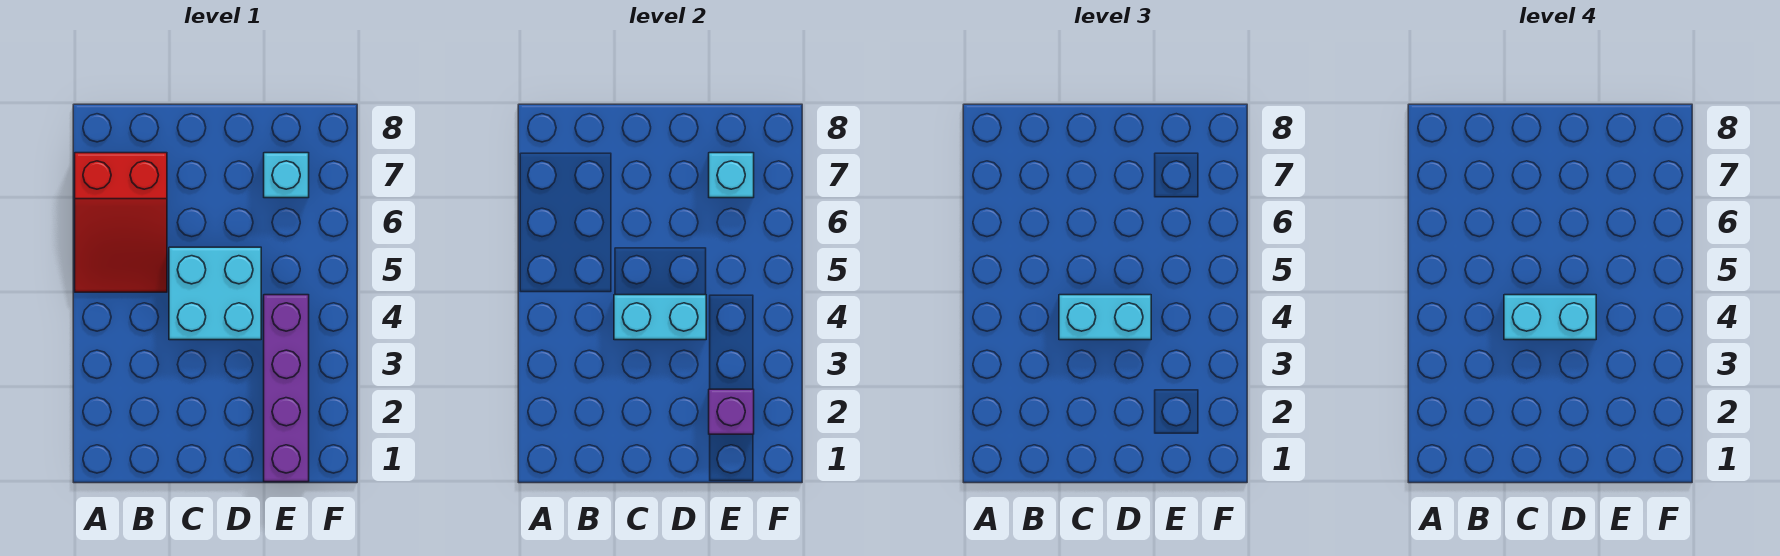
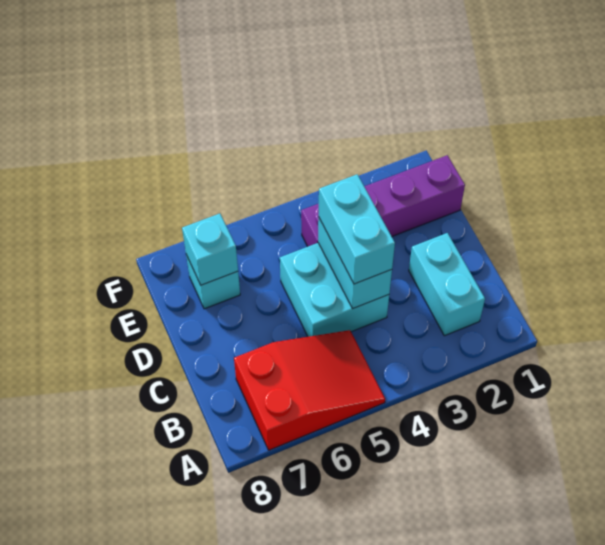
cyan 1x2 brick [1504,295,1596,340] -> cyan 1x2 brick moved to [409,233,485,336]
purple 1x1 brick [709,389,754,434] -> none

